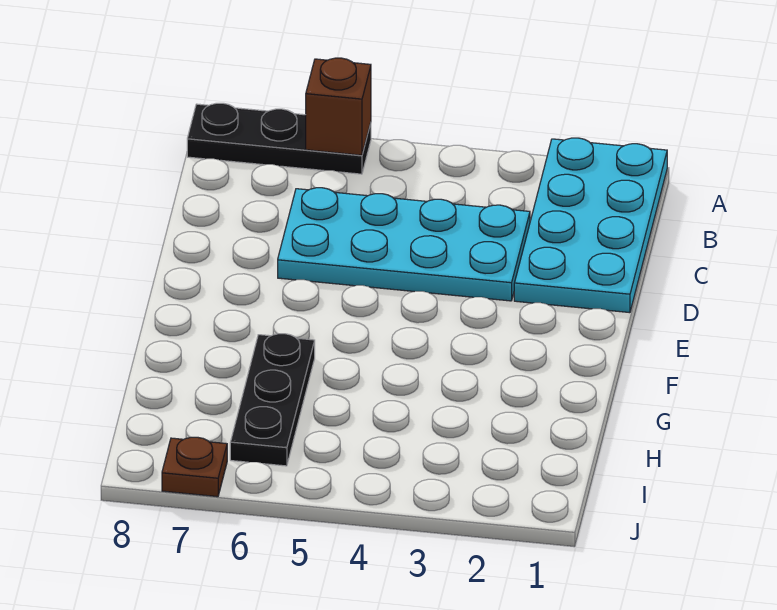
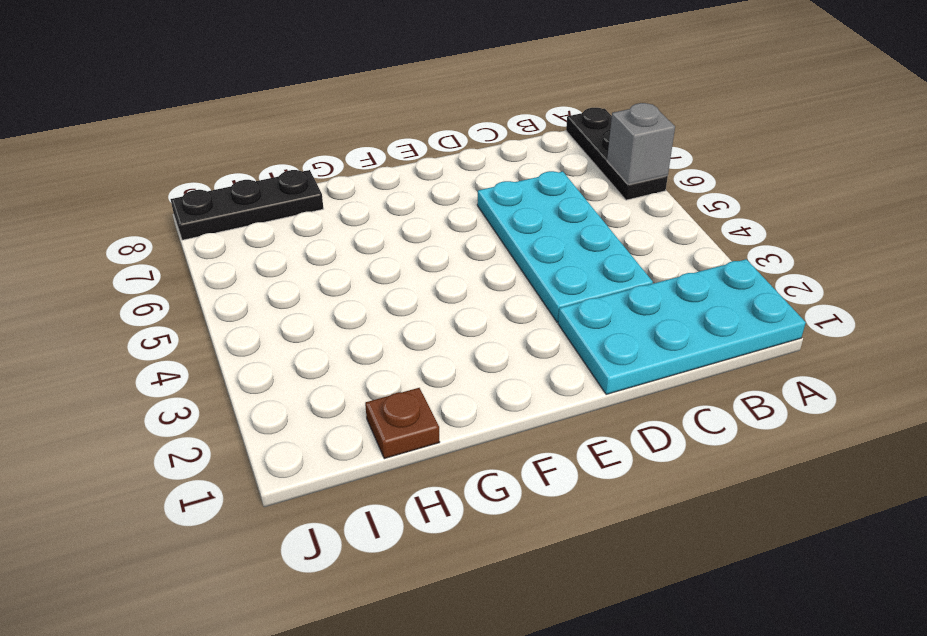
brown 1x1 brick [306,58,371,155] -> grey 1x1 brick [607,103,675,184]
black 1x3 plate [230,334,315,466] -> black 1x3 plate moved to [171,170,323,240]
brown 1x1 plate [162,437,227,497] -> brown 1x1 plate moved to [365,388,440,459]

